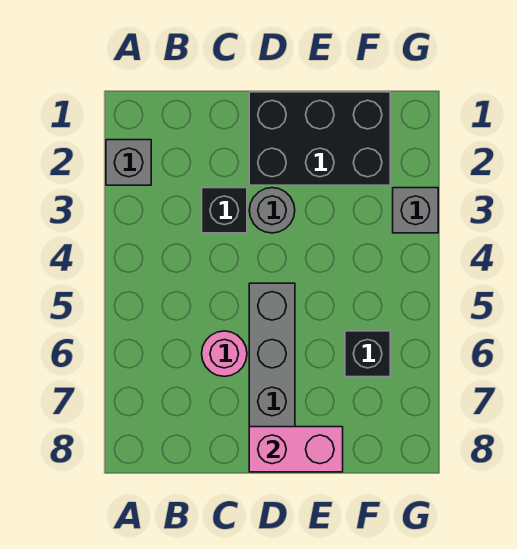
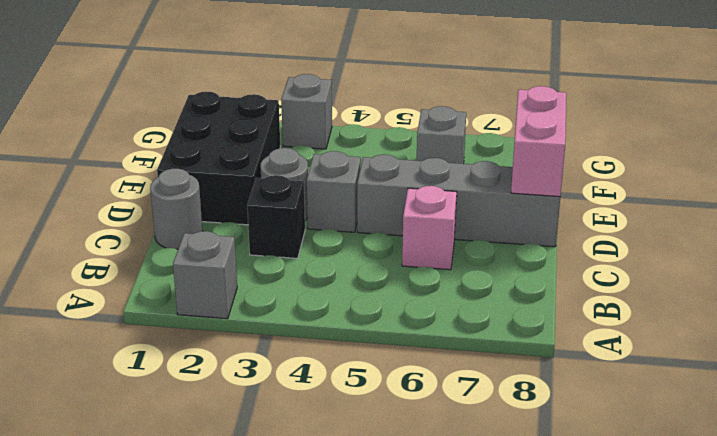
none -> grey 1x1 round brick [150,169,203,249]
pink 1x1 round brick [202,331,247,377] -> pink 1x1 brick [402,186,457,270]
none -> grey 1x1 brick [307,151,361,232]
black 1x1 brick [345,331,390,377] -> grey 1x1 brick [417,106,466,164]

